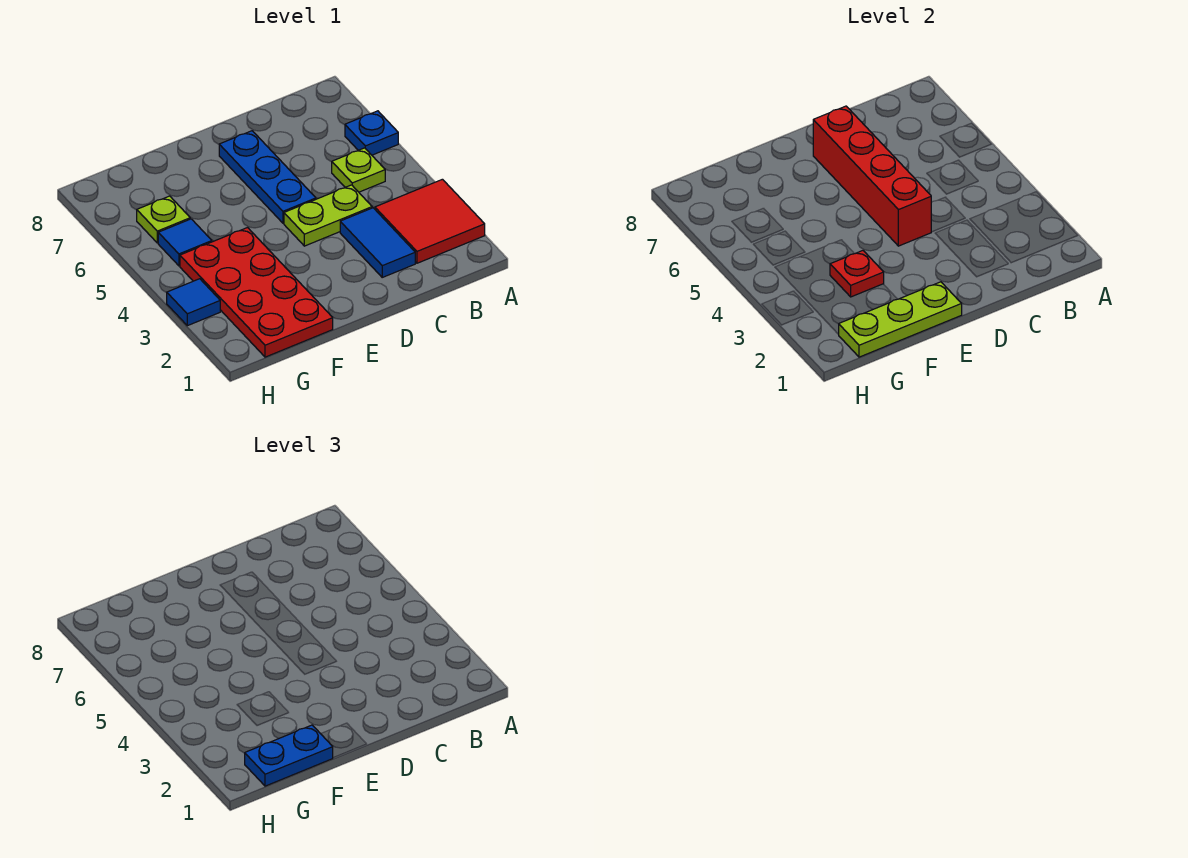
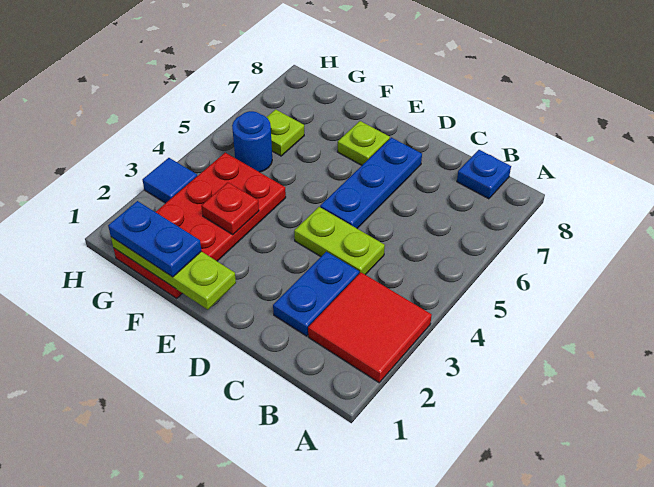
blue 1x1 plate [345,111,398,155] -> blue 1x1 plate moved to [457,150,511,199]
lime 1x1 plate [332,148,385,192] -> lime 1x1 plate moved to [338,121,390,165]
blue 1x2 tile [340,208,415,277] -> blue 1x2 plate [273,252,359,336]
red 1x4 brick [813,106,931,246] -> none
blue 1x1 tile [158,219,212,266] -> blue 1x1 round brick [232,111,272,172]

